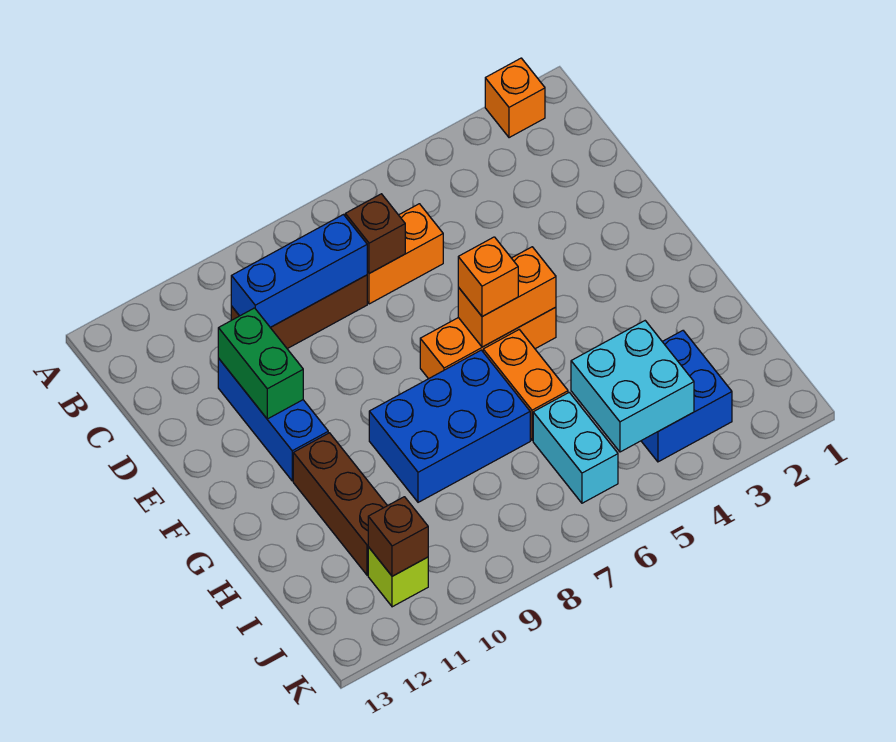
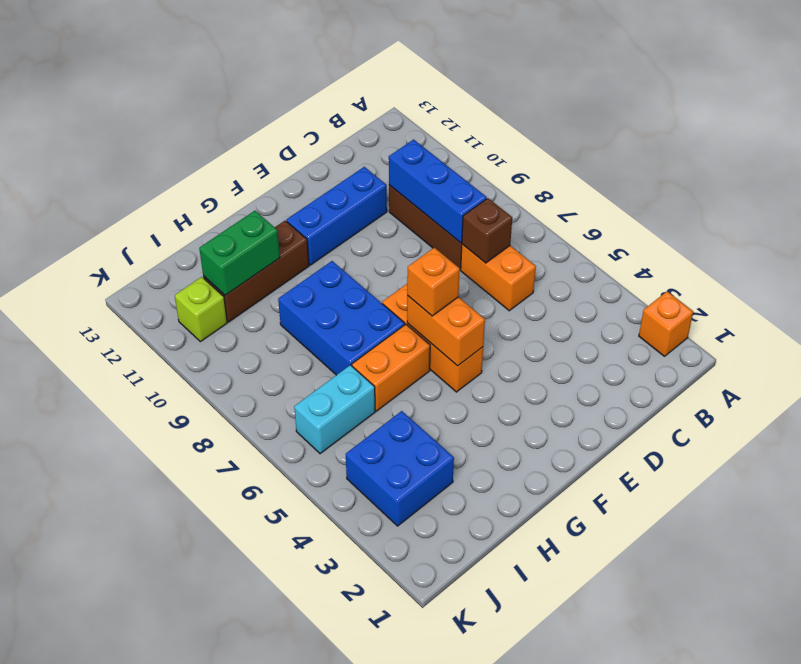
green 1x2 brick [218,308,303,419] -> green 1x2 brick moved to [199,211,280,295]
cyan 2x2 brick [571,321,694,452] -> none
brown 1x1 brick [368,497,428,576] -> none

